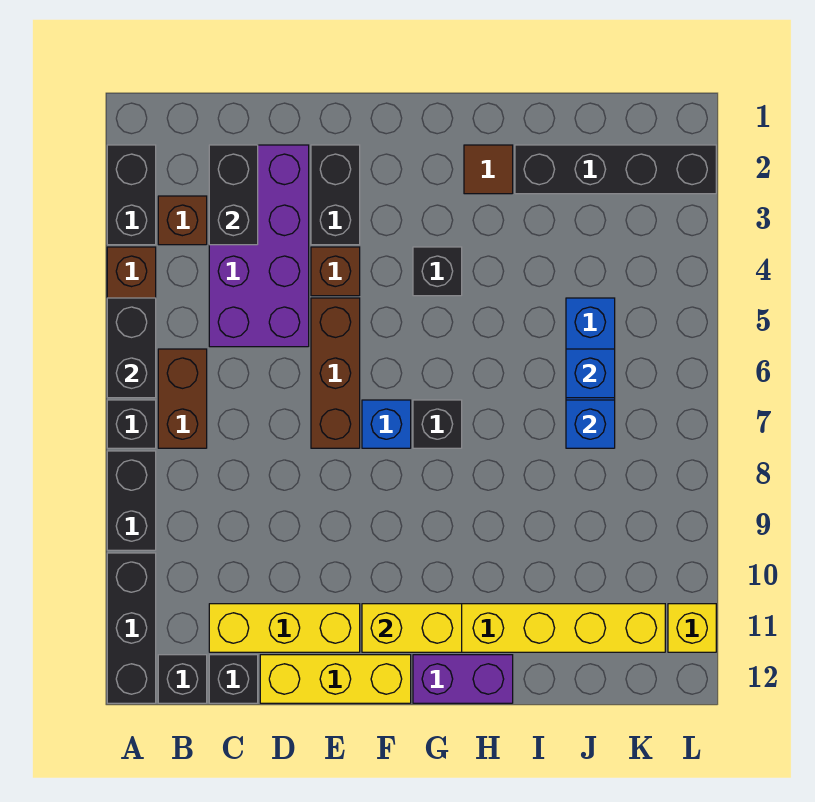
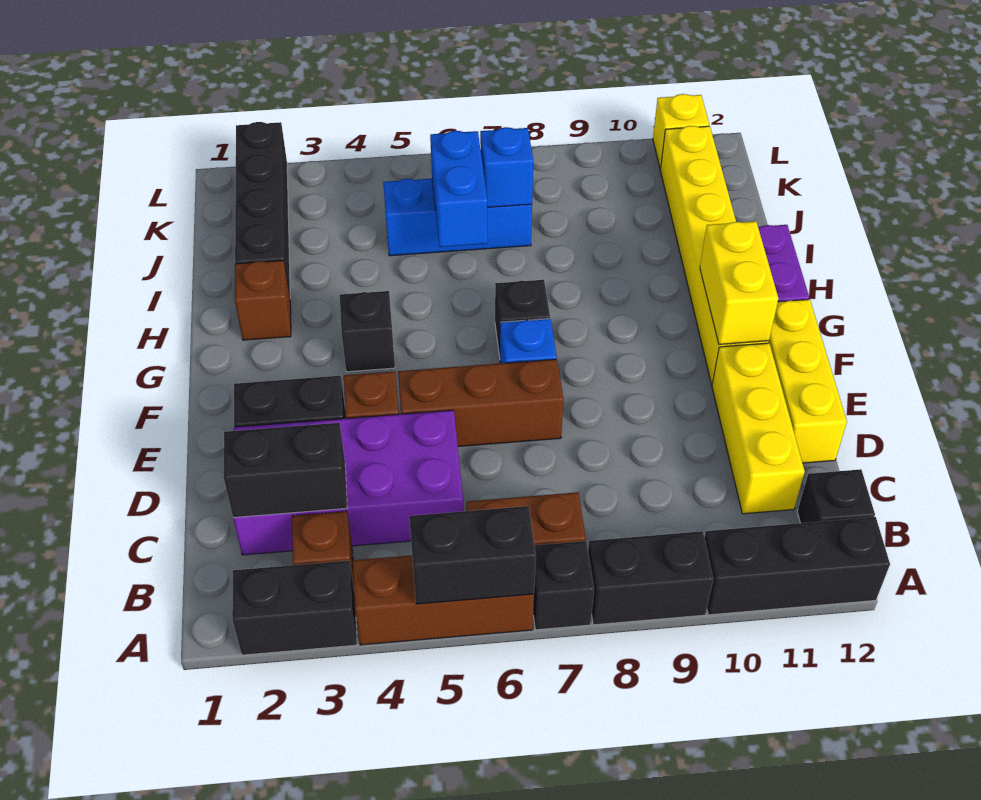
black 1x1 brick [209,655,258,703] -> none
brown 1x1 tile [464,145,513,194] -> brown 1x1 brick [235,260,291,340]
blue 1x1 brick [566,349,615,398] -> blue 1x2 brick [430,131,488,247]

